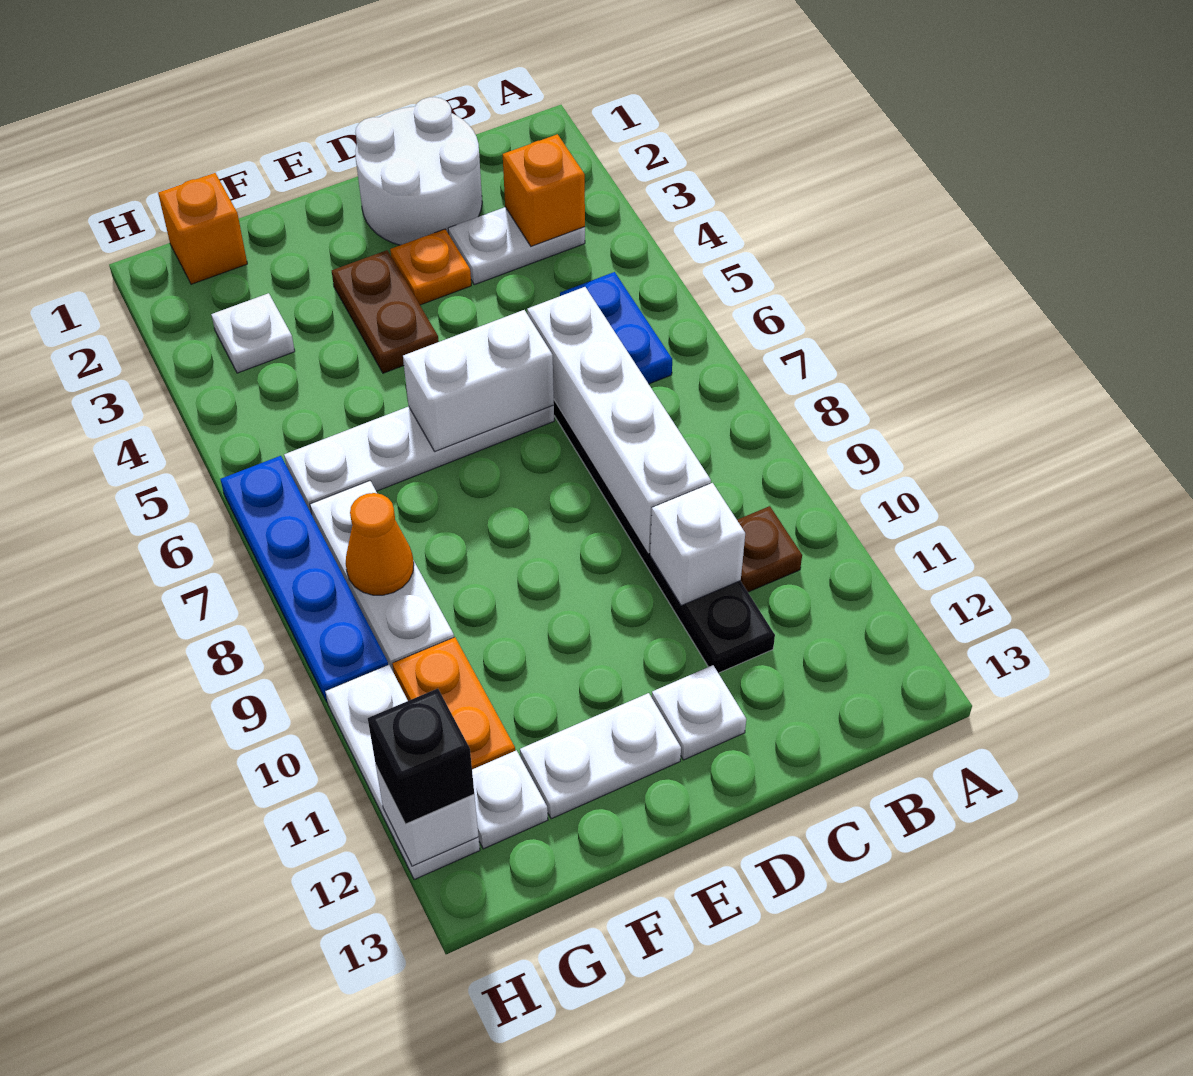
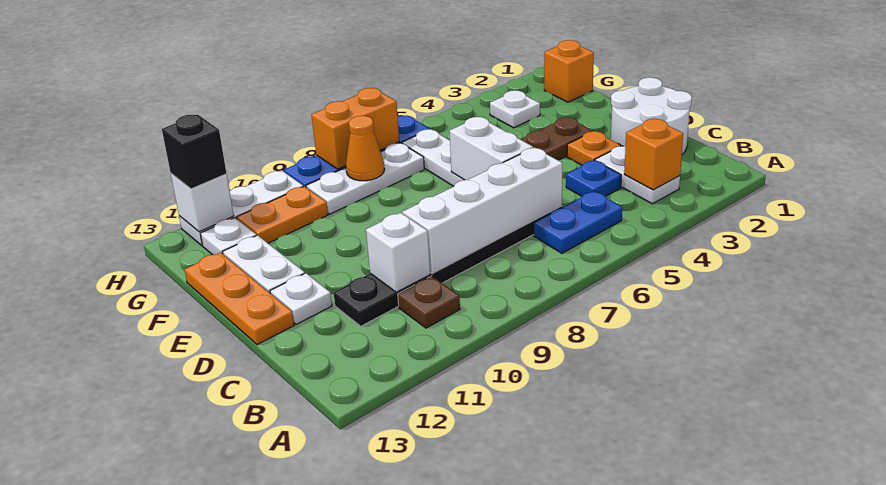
none -> blue 1x1 plate [566,160,621,196]
none -> orange 1x3 plate [185,252,294,345]
none -> orange 1x2 brick [311,88,399,169]

